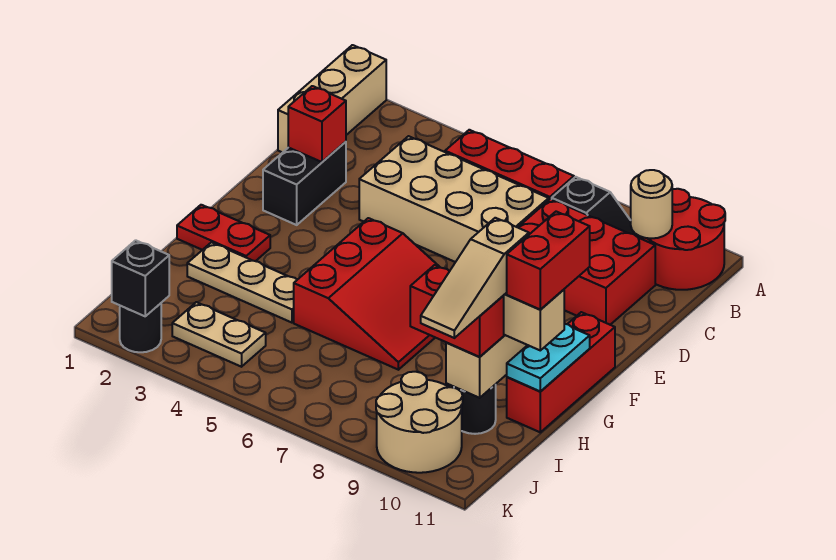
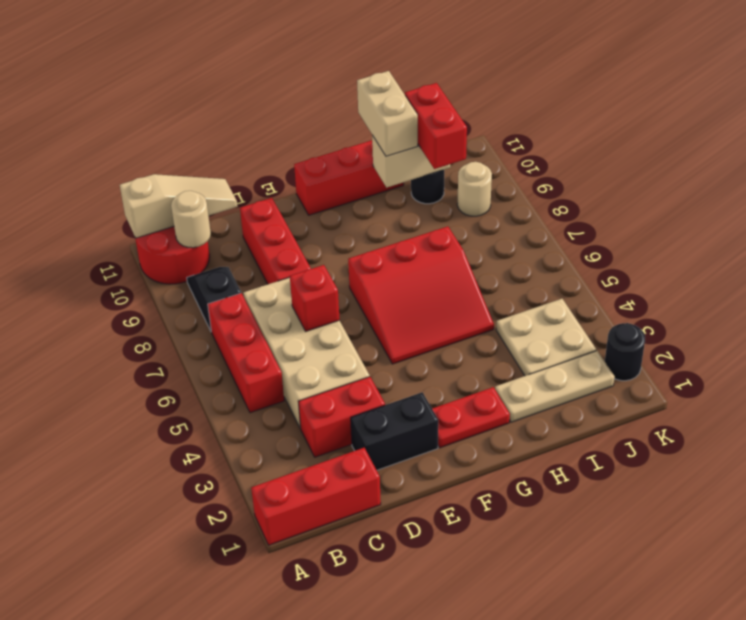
tan 1x3 brick [278,45,386,153] -> red 1x3 brick [251,448,381,545]
red 2x3 brick [518,199,655,325] -> red 1x3 brick [240,198,311,284]
red 1x1 brick [288,86,346,162] -> red 1x1 brick moved to [290,265,340,331]
red 3x3 slope [294,218,439,370] -> red 3x3 slope turned to [348,226,494,364]
red 1x2 plate [177,205,270,261] -> red 1x2 plate turned to [432,387,510,448]
cyan 1x2 plate [507,324,590,392] -> none
red 1x2 brick [507,212,590,310] -> red 1x2 brick moved to [298,377,385,457]
tan 1x3 plate [187,242,297,323] -> tan 1x3 plate turned to [495,351,615,422]
tan 1x3 slope [421,218,529,338] -> tan 1x3 slope moved to [120,174,237,238]
tan 1x2 plate [172,302,266,367] -> tan 2x2 plate [496,299,596,376]
tan 2x2 round brick [376,372,463,473] -> tan 1x1 round brick [457,162,492,216]
black 1x1 brick [112,240,169,316] -> none

